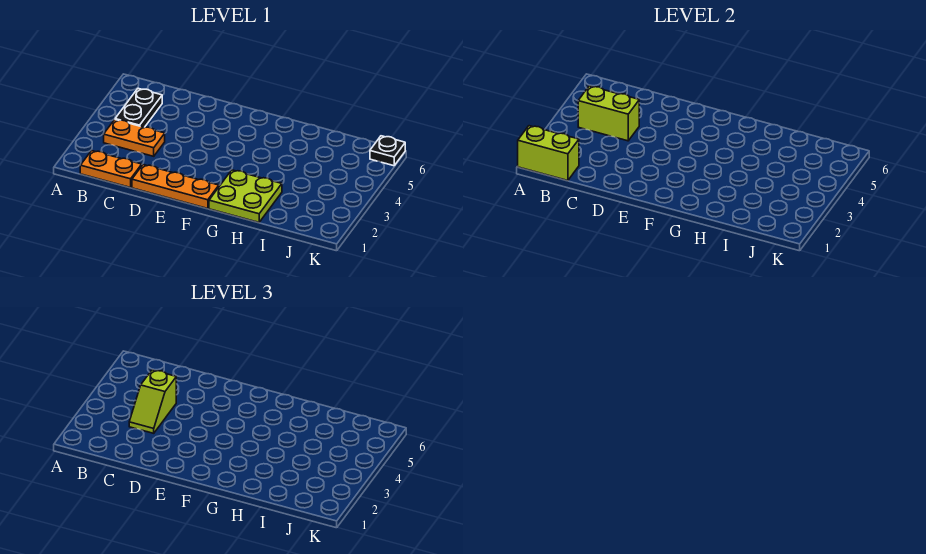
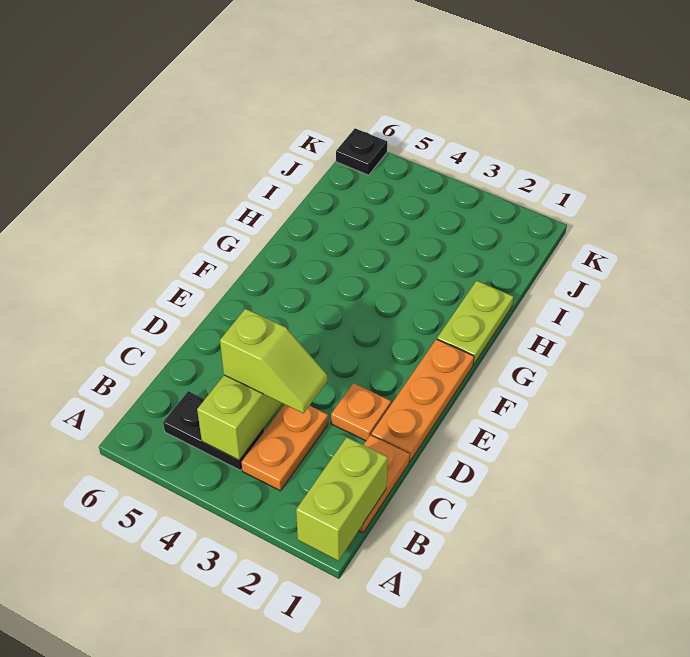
none -> orange 1x1 plate [331,383,391,441]
lime 2x2 plate [209,170,282,222] -> lime 1x2 plate [437,281,513,365]

